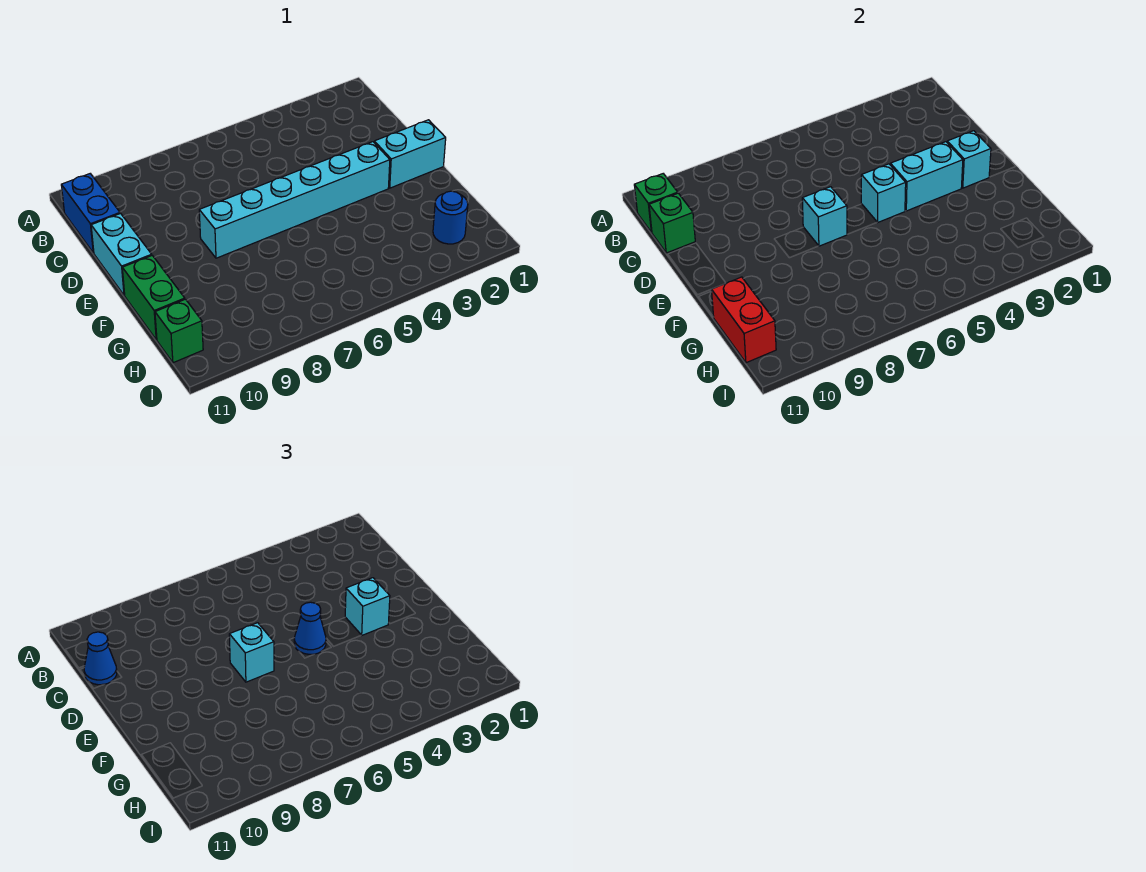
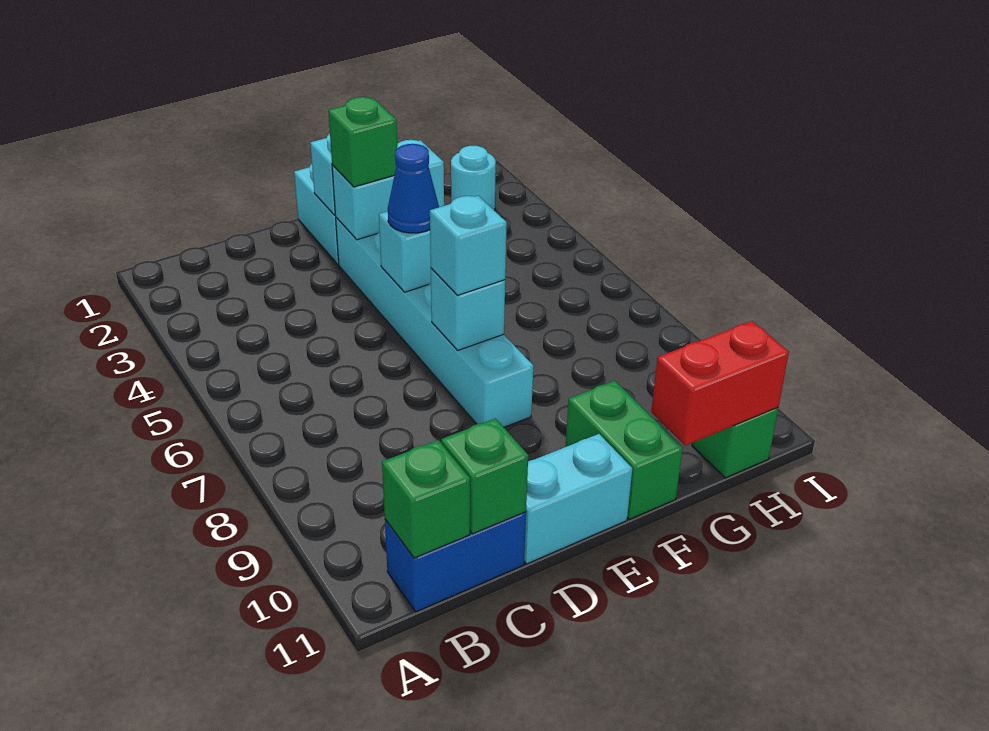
blue 1x1 cone [84,632,117,685] -> none
cyan 1x2 brick [890,142,963,211] -> cyan 1x2 brick turned to [332,140,444,240]
cyan 1x1 brick [345,578,390,635] -> green 1x1 brick [328,97,397,187]
green 1x2 brick [122,256,185,340] -> green 1x2 brick turned to [566,381,683,519]
blue 1x1 round brick [433,191,468,244] -> cyan 1x1 round brick [451,145,496,211]

